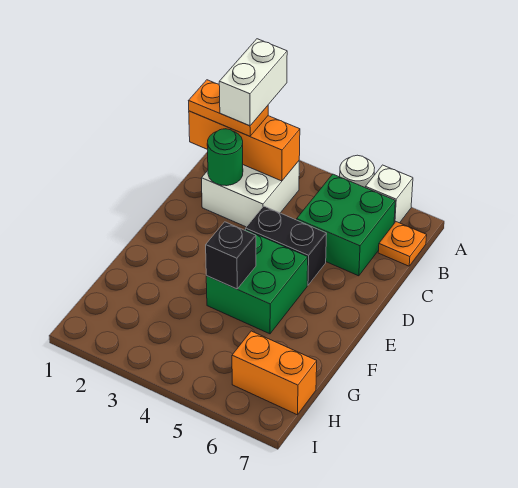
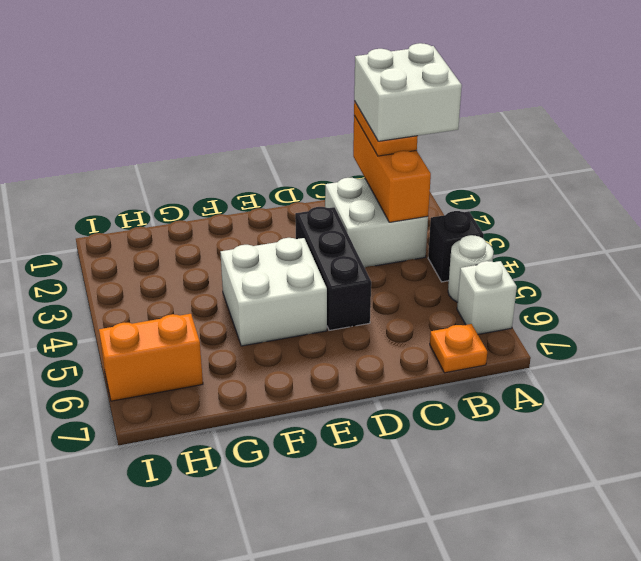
white 1x2 brick [219,39,287,126] -> white 2x2 brick [354,43,462,141]
green 2x2 brick [297,174,395,276] -> none
green 1x1 round brick [207,129,243,186] -> none
black 1x2 brick [246,206,327,285] -> black 1x3 brick [295,207,371,330]
green 2x2 brick [206,229,308,334] -> white 2x2 brick [220,238,327,346]
black 1x1 brick [206,222,256,289] -> black 1x1 brick moved to [428,211,484,282]
orange 1x2 brick [232,331,317,415] -> orange 1x2 brick turned to [99,314,203,401]

